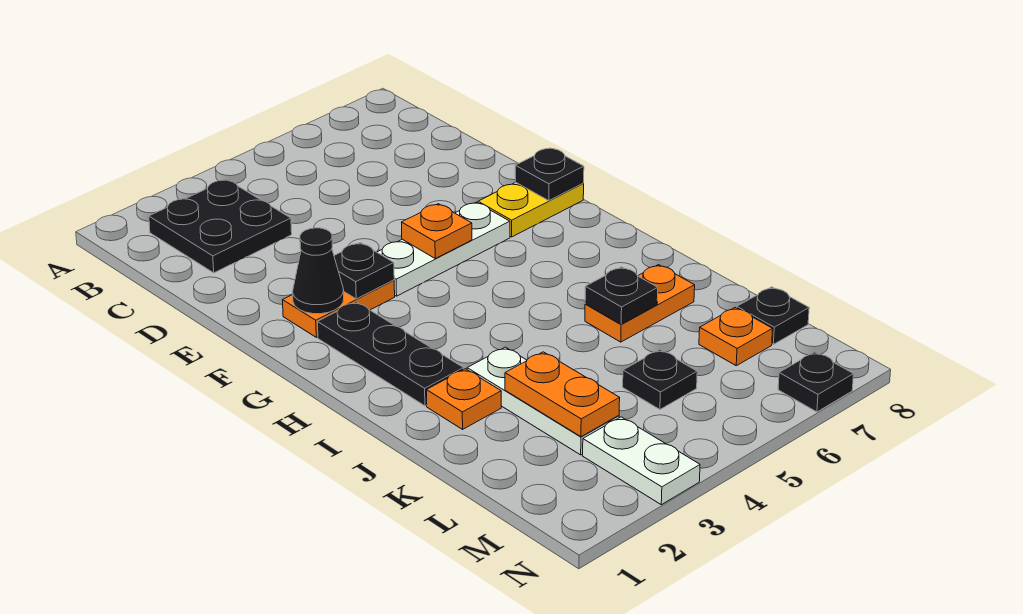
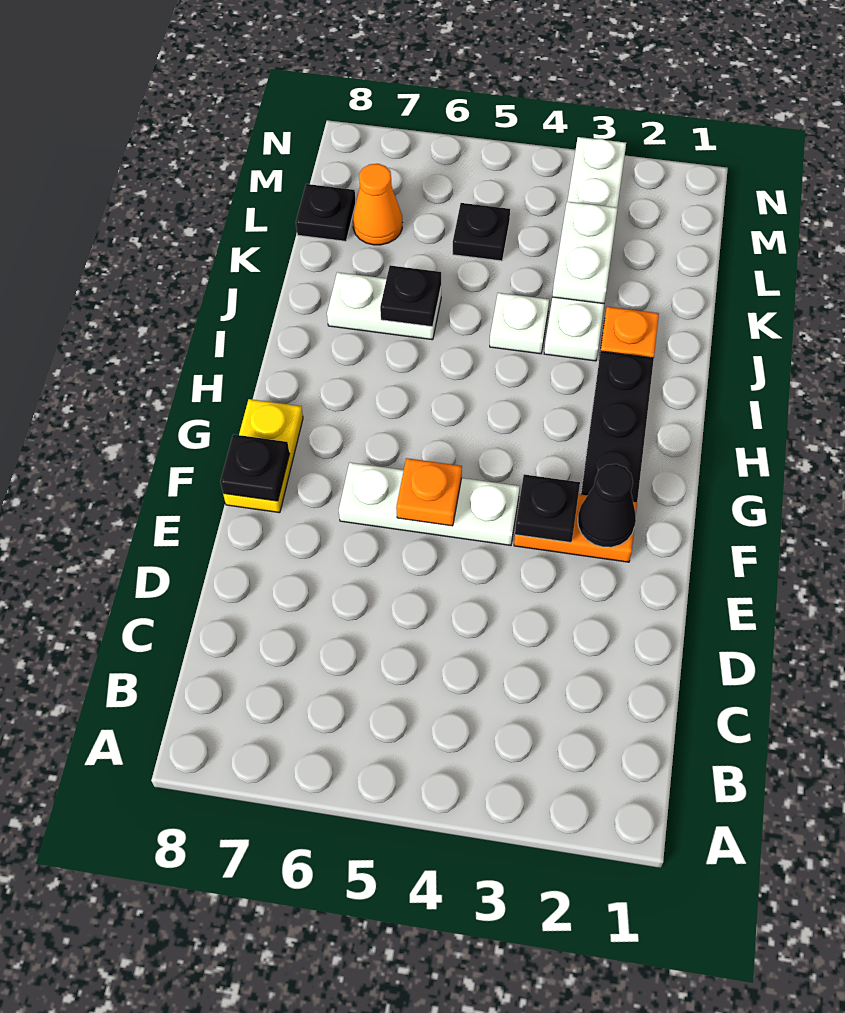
black 2x2 plate [149,179,292,273] -> none
yellow 1x2 plate [478,182,584,237] -> yellow 1x2 plate turned to [223,399,303,513]
none -> white 1x1 plate [490,293,549,354]
orange 1x2 plate [585,265,695,342] -> white 1x2 plate [327,272,441,340]
orange 1x2 plate [505,352,620,437] -> white 1x2 plate [552,201,618,304]
orange 1x1 plate [699,308,773,366] -> orange 1x1 cone [353,164,402,245]
black 1x1 plate [778,352,853,412] -> none

